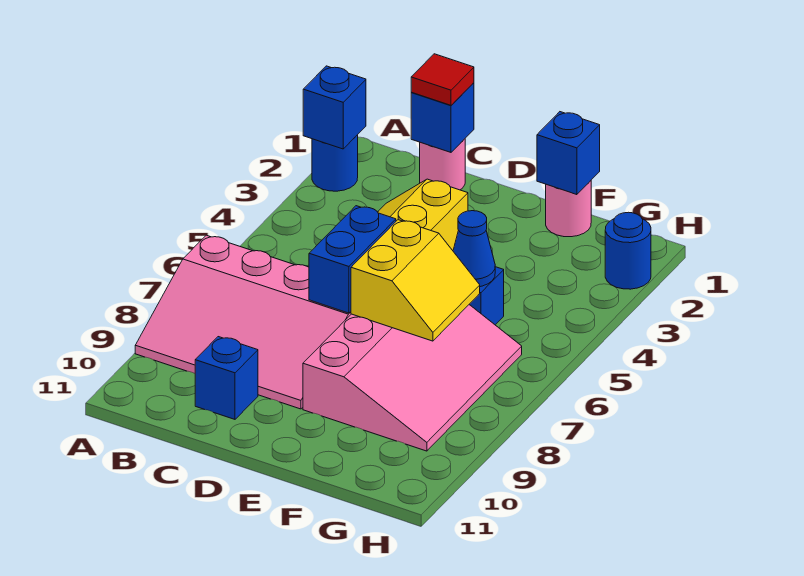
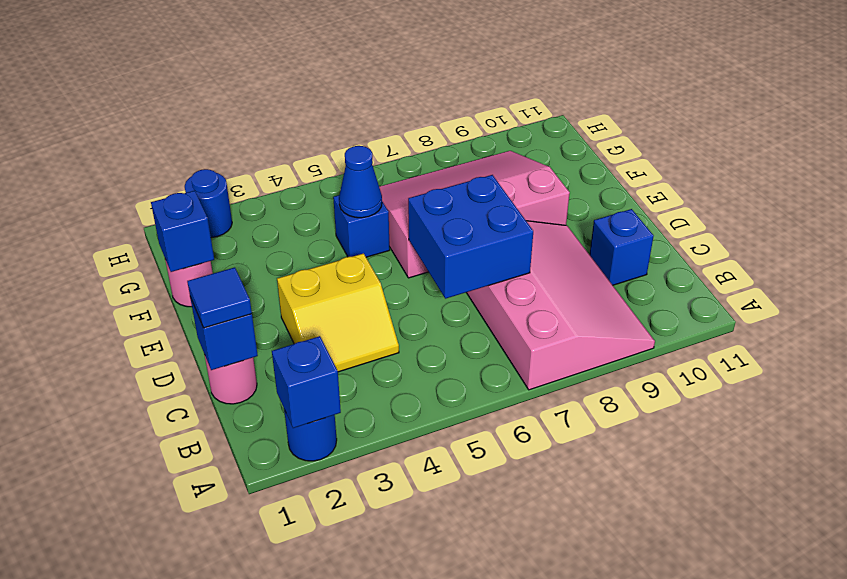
red 1x1 tile [411,54,474,105] -> blue 1x1 tile [187,267,252,328]
blue 1x2 brick [309,206,396,313] -> blue 2x2 brick [408,175,533,299]
yellow 2x2 slope [351,220,480,341] -> none

